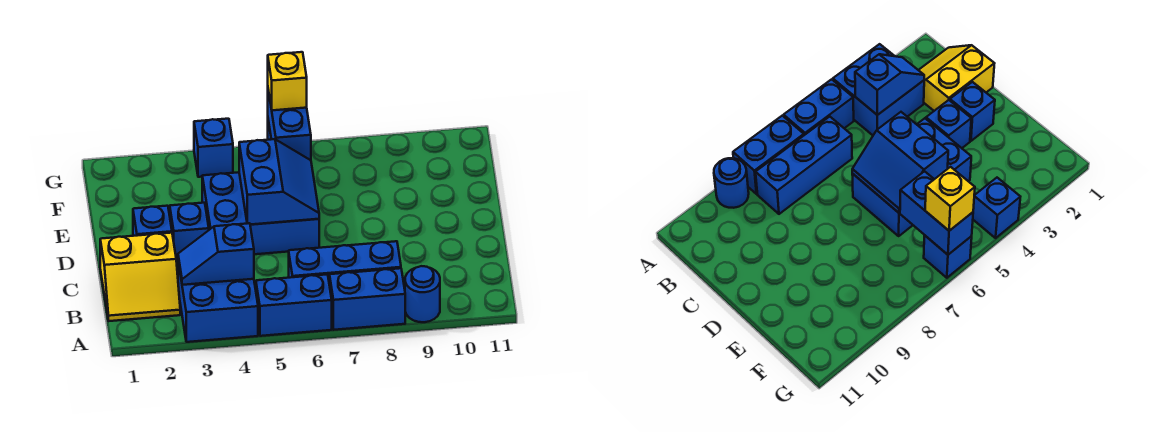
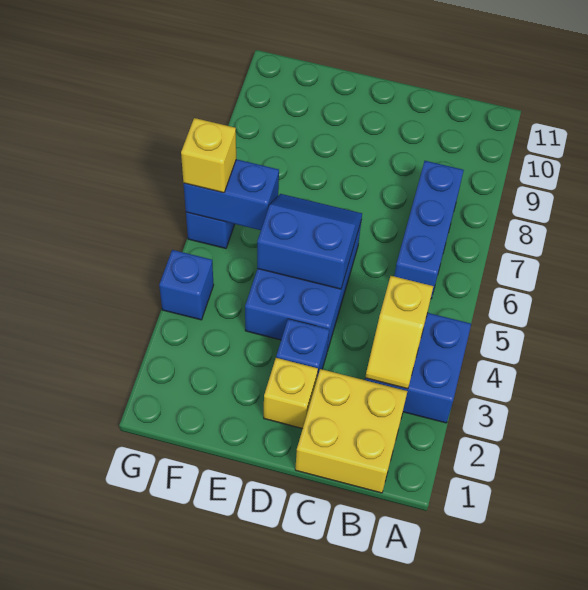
blue 1x2 brick [256,275,332,336] -> none
blue 1x2 brick [330,268,405,330] -> none
blue 1x1 round brick [405,266,440,322] -> none
yellow 2x2 slope [100,233,180,321] -> yellow 2x2 brick [295,369,407,493]
blue 1x2 slope [178,223,254,285] -> yellow 1x2 slope [365,276,433,389]
blue 1x1 brick [133,206,172,236] -> yellow 1x1 brick [264,358,318,429]

